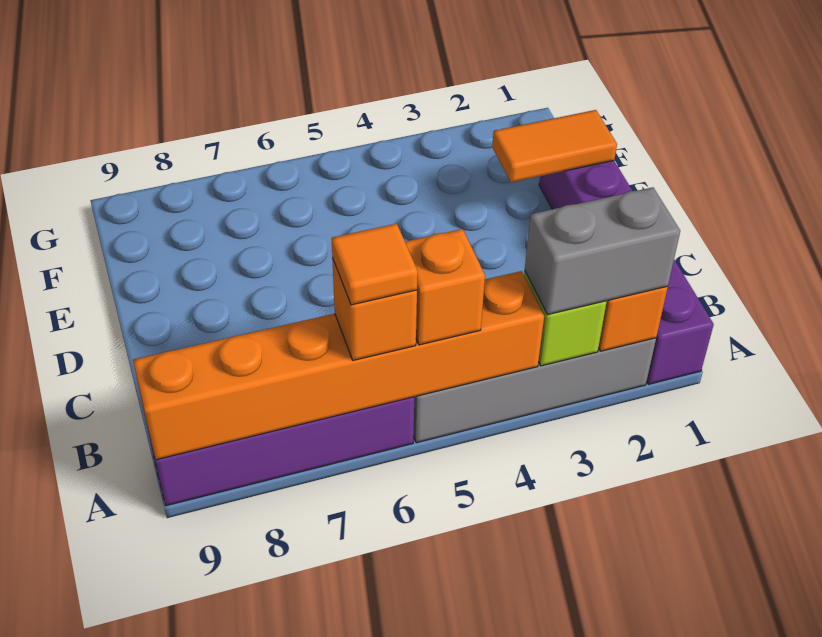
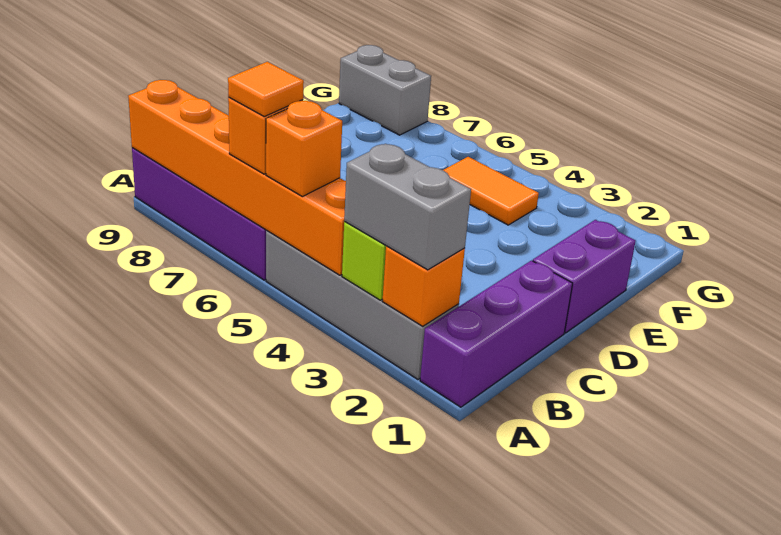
orange 1x2 tile [492,110,617,182] -> orange 1x2 tile moved to [444,157,539,225]
none -> grey 1x2 brick [339,45,431,135]

